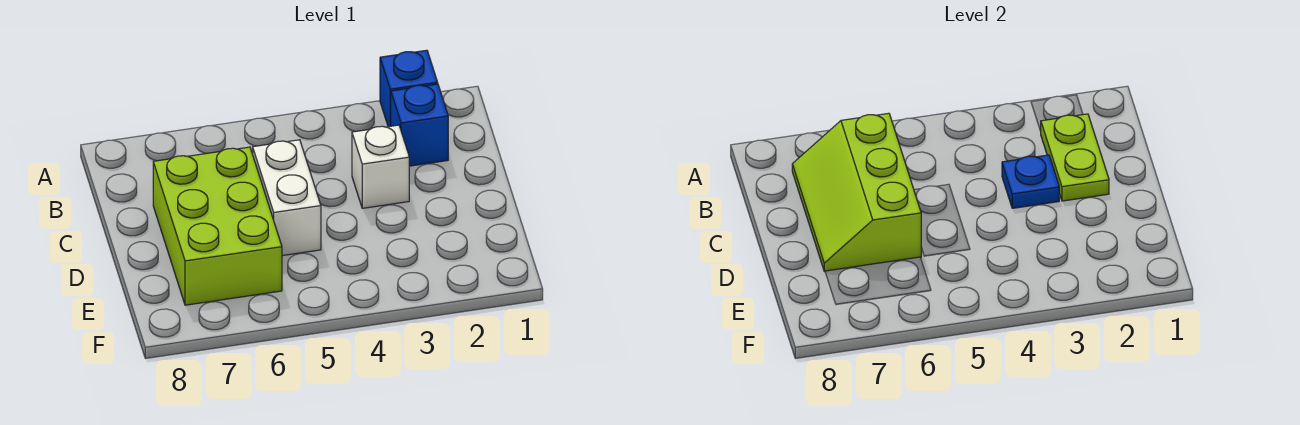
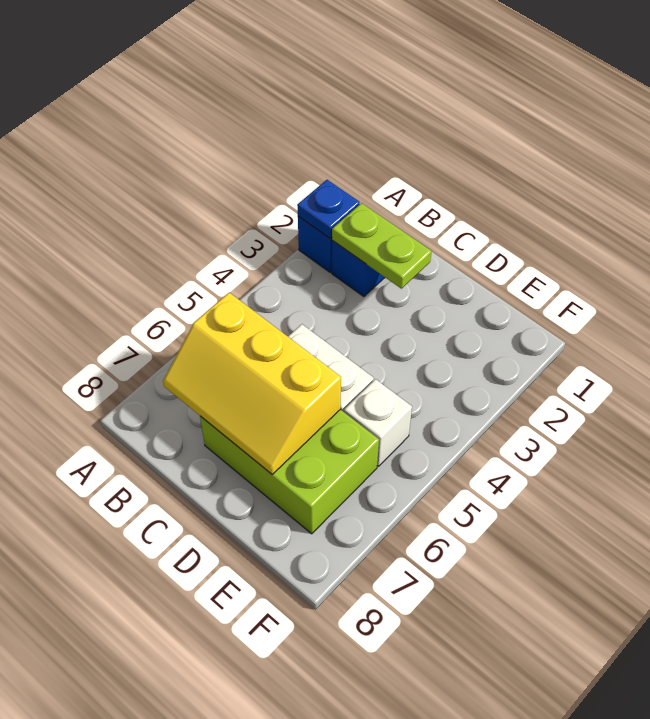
lime 2x3 slope [792,113,921,271] -> yellow 2x3 slope [163,293,341,474]
white 1x1 brick [352,125,409,208] -> white 1x1 brick moved to [344,379,412,466]
blue 1x1 plate [1002,155,1059,208] -> blue 1x1 plate moved to [297,180,360,239]

